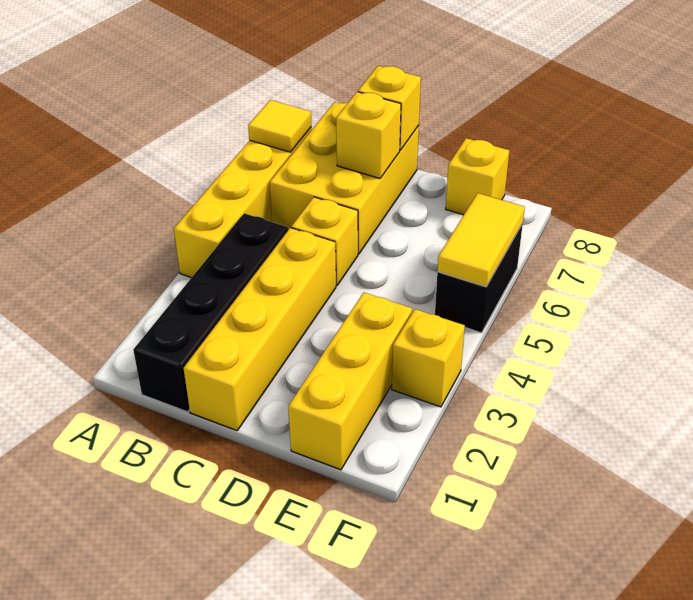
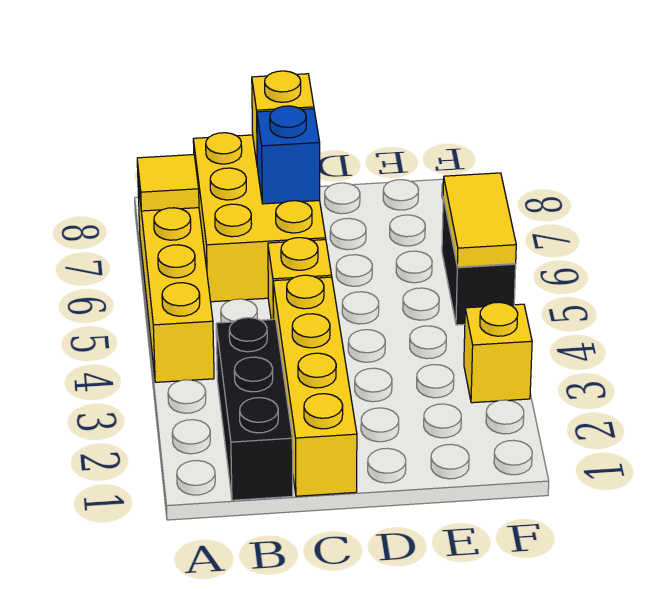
black 1x4 brick [133,213,288,412] -> black 1x3 brick [216,318,293,500]
yellow 1x1 brick [336,92,401,178] -> blue 1x1 brick [257,106,320,204]
yellow 1x3 brick [288,293,412,470] -> none
yellow 1x1 brick [446,138,509,215] -> none

